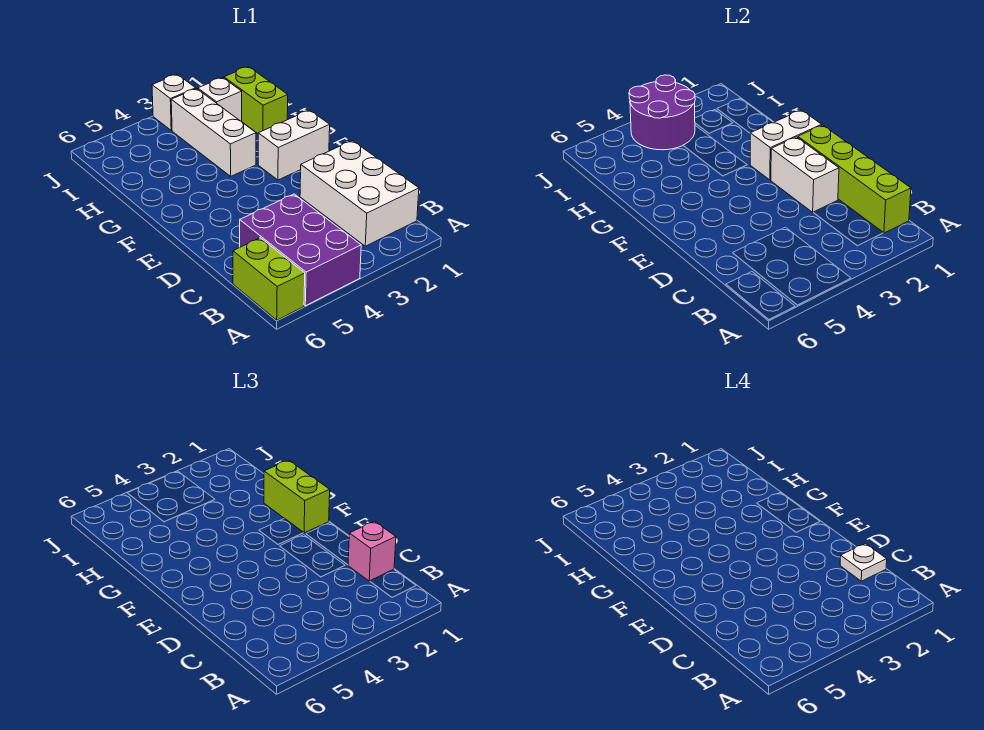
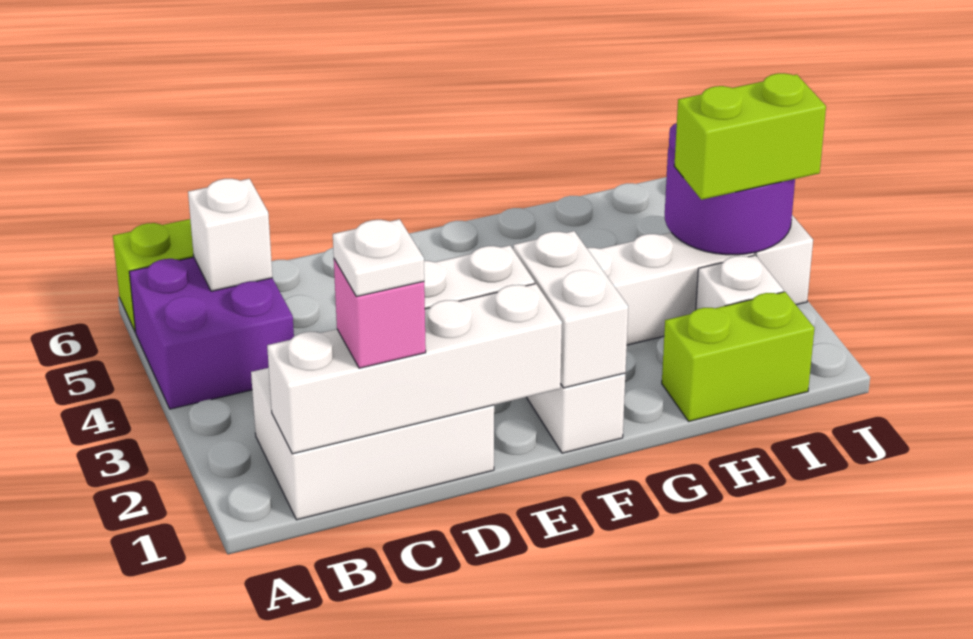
purple 2x3 brick [240,194,361,306] -> purple 2x2 brick [129,257,294,409]
lime 1x4 brick [798,125,911,233] -> white 1x4 brick [267,284,562,454]
none -> white 1x1 brick [188,179,273,291]
lime 1x2 brick [264,460,330,533] -> lime 1x2 brick moved to [674,73,826,200]

